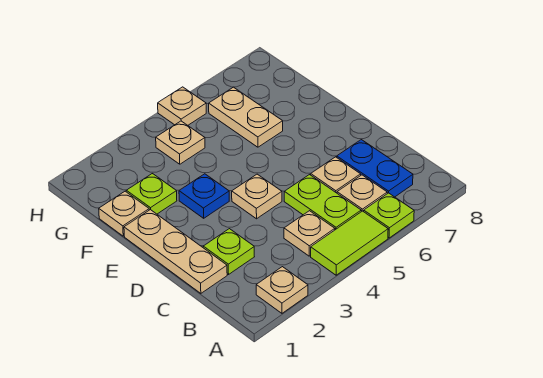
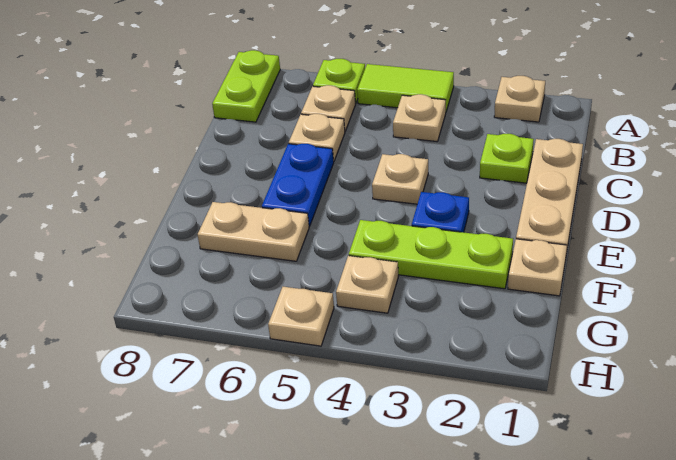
lime 1x2 plate [284,175,361,230] -> lime 1x2 plate moved to [212,50,280,122]
blue 1x2 plate [337,140,413,197] -> blue 1x2 plate moved to [262,144,334,226]
lime 1x1 plate [126,174,177,214] -> lime 1x3 plate [349,220,513,289]
tan 1x2 plate [209,87,283,147] -> tan 1x2 plate turned to [198,202,309,261]

